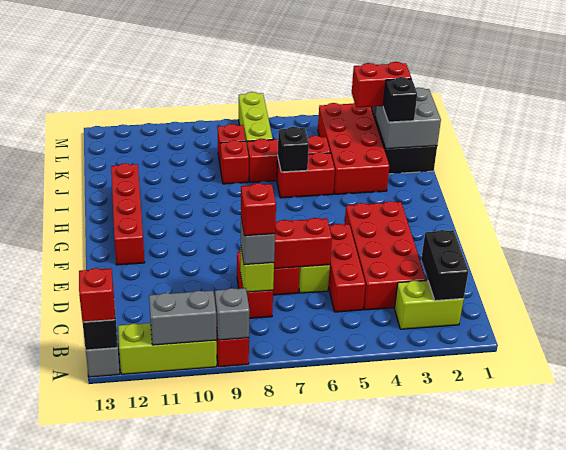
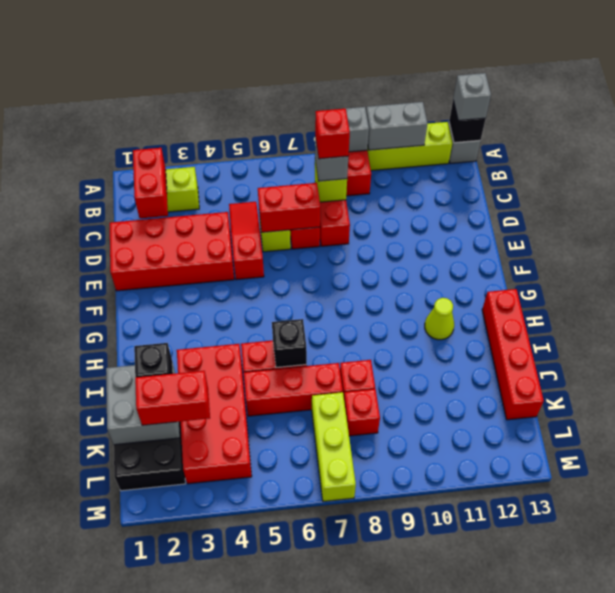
red 1x1 brick [79,268,115,322] -> grey 1x1 brick [453,73,491,120]
black 1x2 brick [421,230,468,301] -> red 1x2 brick [133,148,168,218]
red 2x4 brick [344,201,426,310] -> red 2x4 brick turned to [110,212,234,291]
red 1x3 brick [328,224,366,312] -> red 1x3 slope [229,202,264,280]
red 1x4 brick [111,163,145,265] -> red 1x4 brick moved to [482,289,544,420]
none -> lime 1x1 cone [425,298,454,340]

